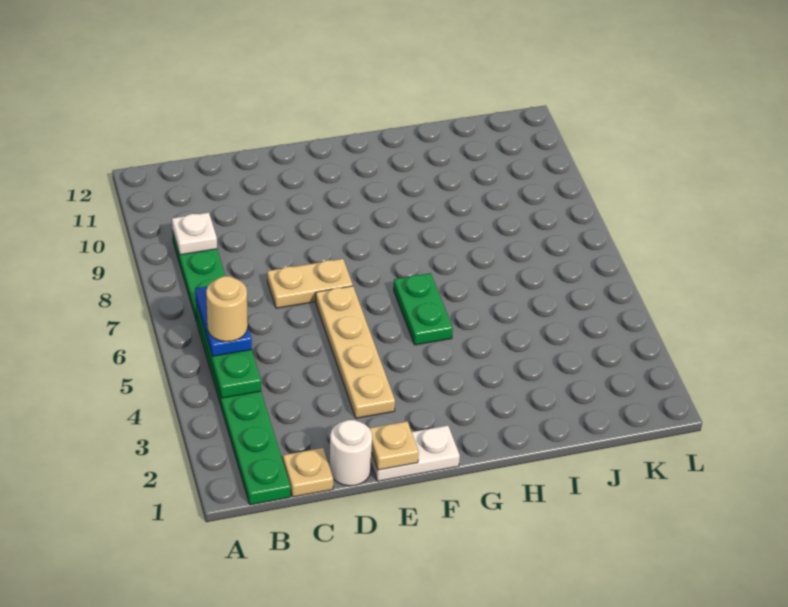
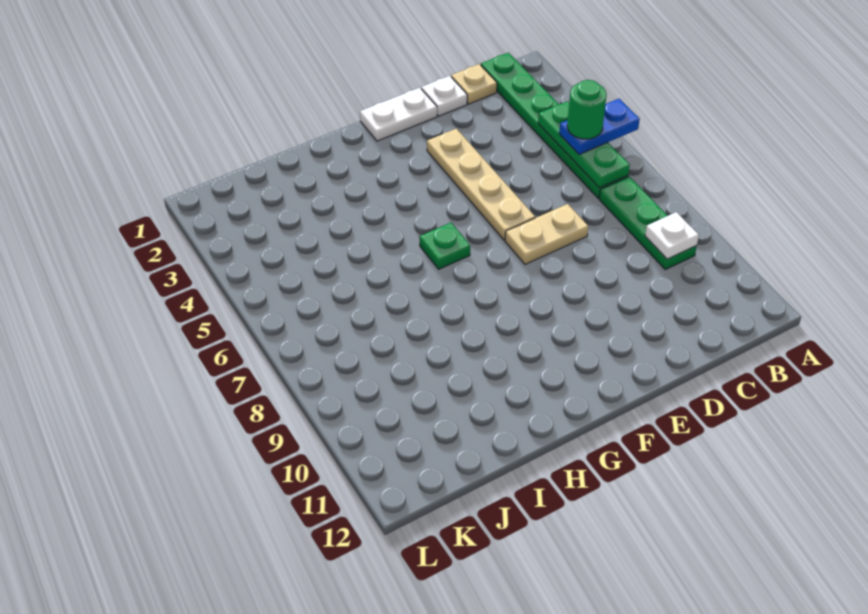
blue 1x2 plate [195,286,252,356] -> blue 1x2 plate turned to [559,99,640,154]
tan 1x1 round brick [206,276,248,342] -> green 1x1 round brick [567,80,607,139]
white 1x1 round brick [330,420,372,486] -> white 1x1 plate [421,76,467,116]
tan 1x1 plate [369,421,419,470] -> none
green 1x2 plate [394,273,453,345] -> green 1x1 plate [420,223,470,269]

